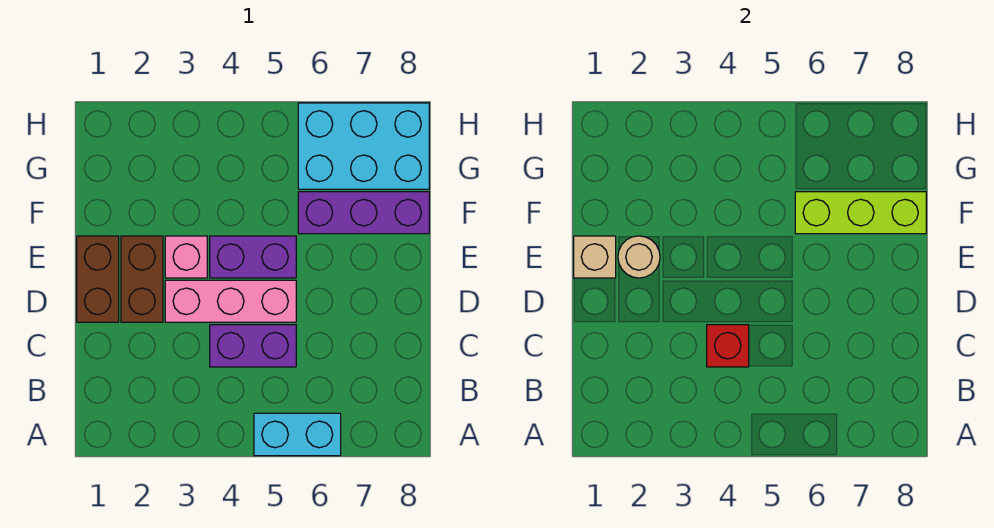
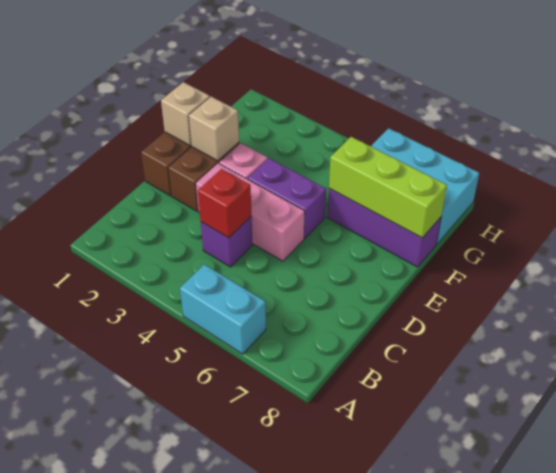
purple 1x2 brick [210,325,296,367] -> purple 1x1 brick [201,217,252,267]
tan 1x1 round brick [618,236,660,278] -> tan 1x1 brick [189,97,239,161]

